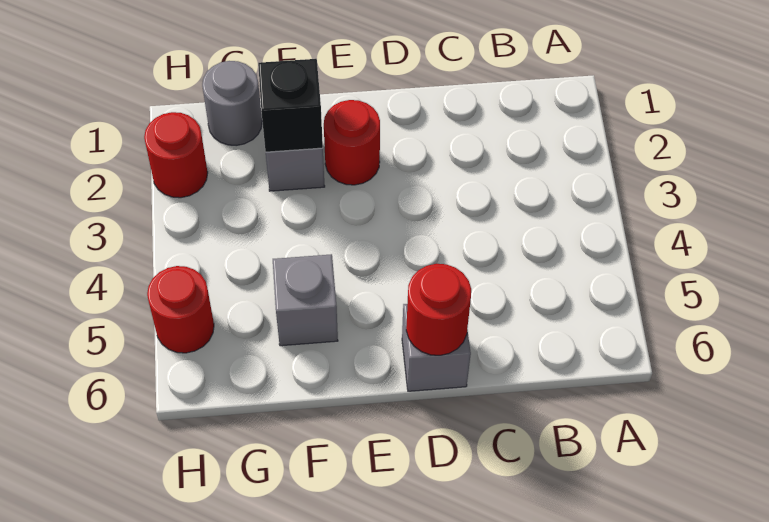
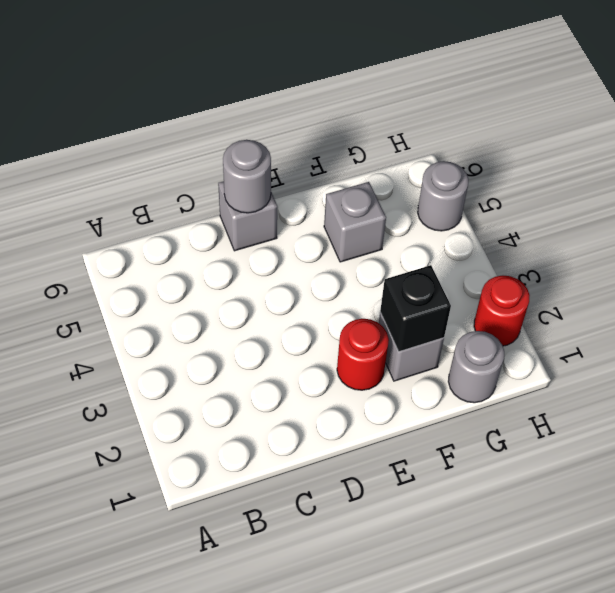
red 1x1 round brick [406,264,471,355] -> grey 1x1 round brick [223,140,271,213]
red 1x1 round brick [147,266,214,353] -> grey 1x1 round brick [418,161,468,231]

